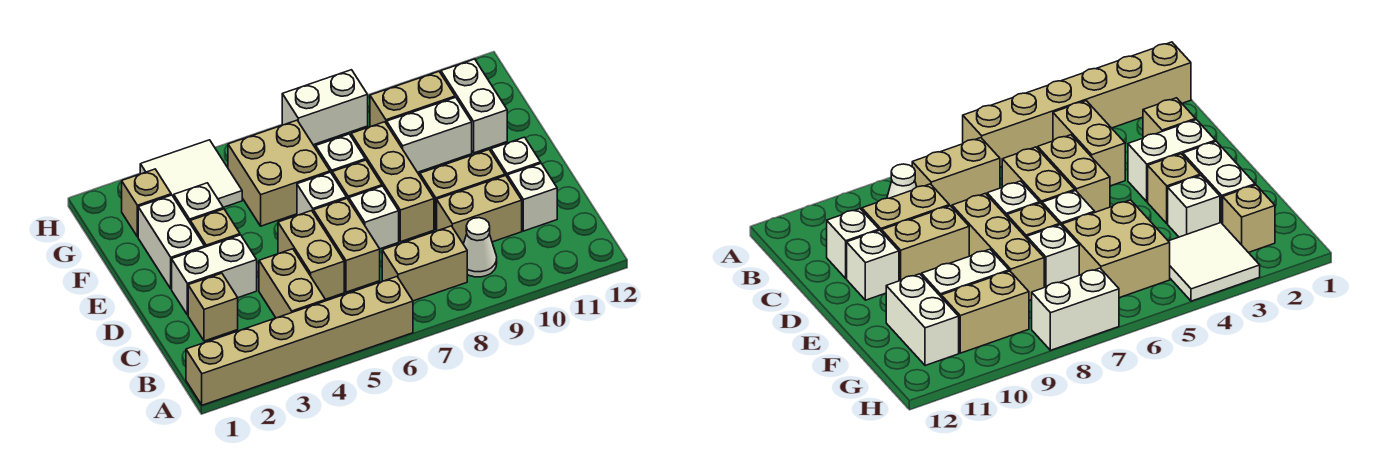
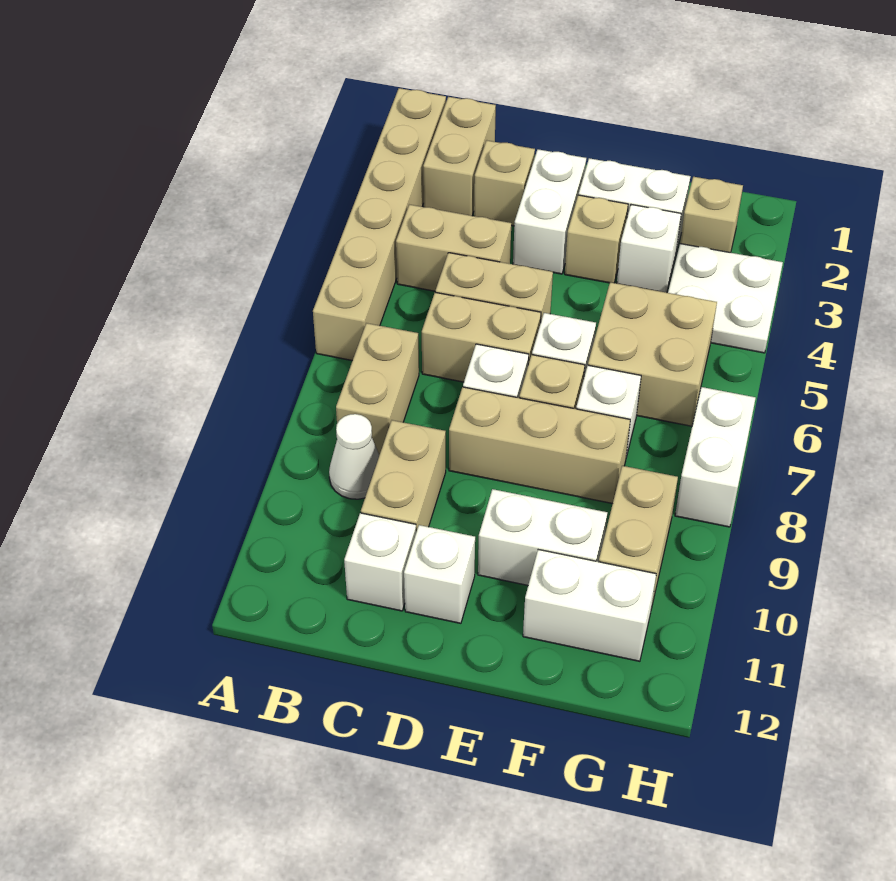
tan 1x2 brick [420,150,505,229] -> tan 1x2 brick moved to [423,97,496,216]
white 1x2 brick [387,97,472,172] -> white 1x2 brick turned to [478,489,607,585]
white 2x2 tile [140,140,242,207] -> white 2x2 plate [668,244,783,353]

